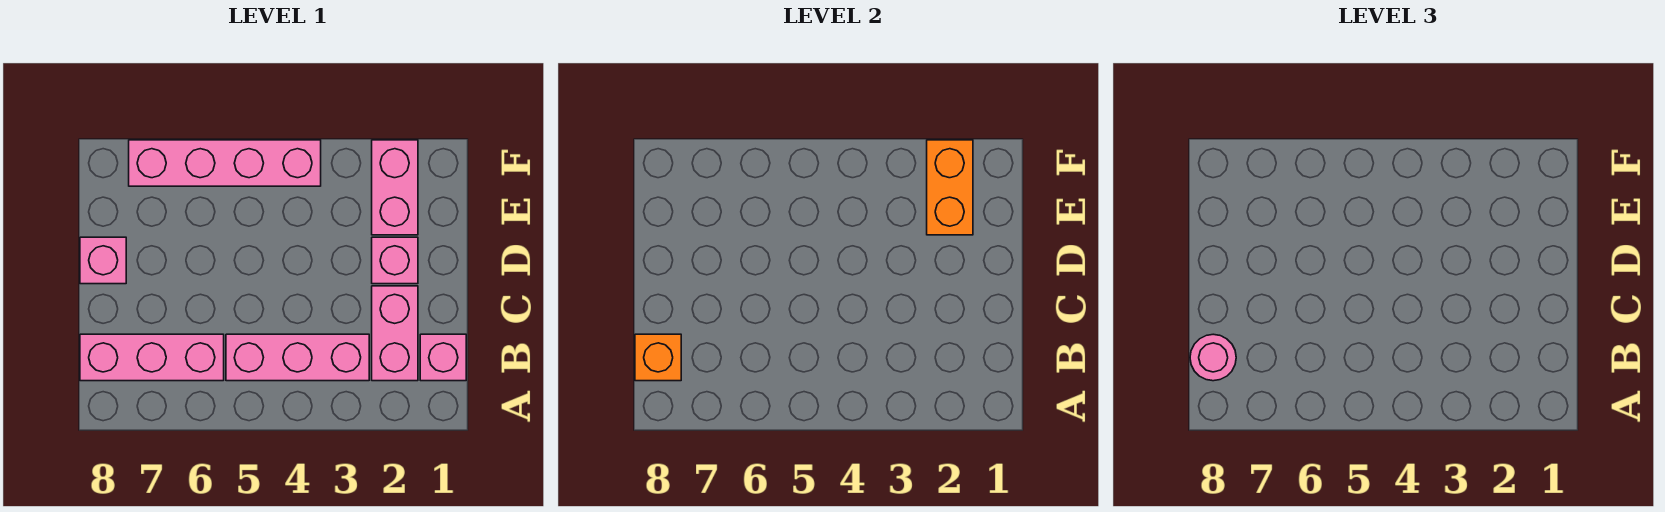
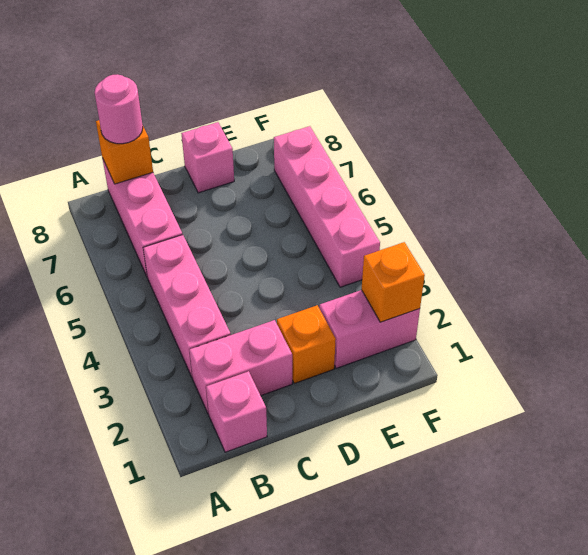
pink 1x1 brick [372,237,418,284] -> orange 1x1 brick [277,305,336,383]
orange 1x2 brick [927,140,973,235] -> orange 1x1 brick [362,242,425,322]

